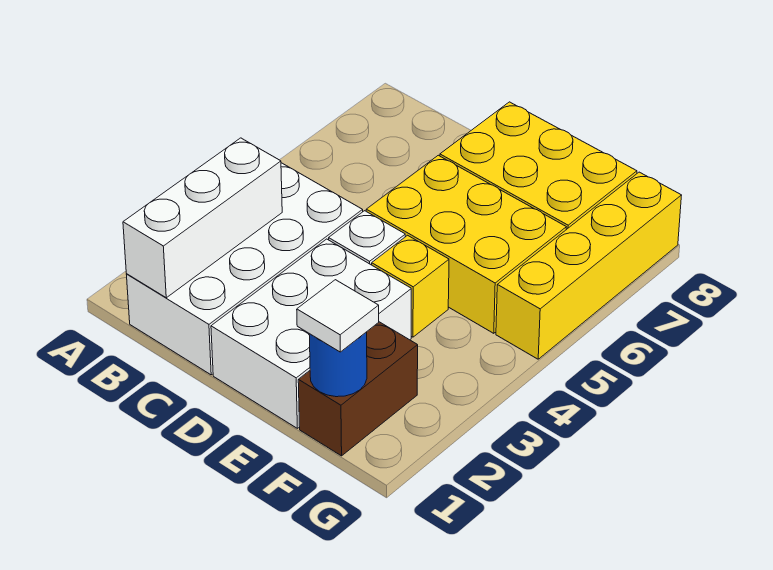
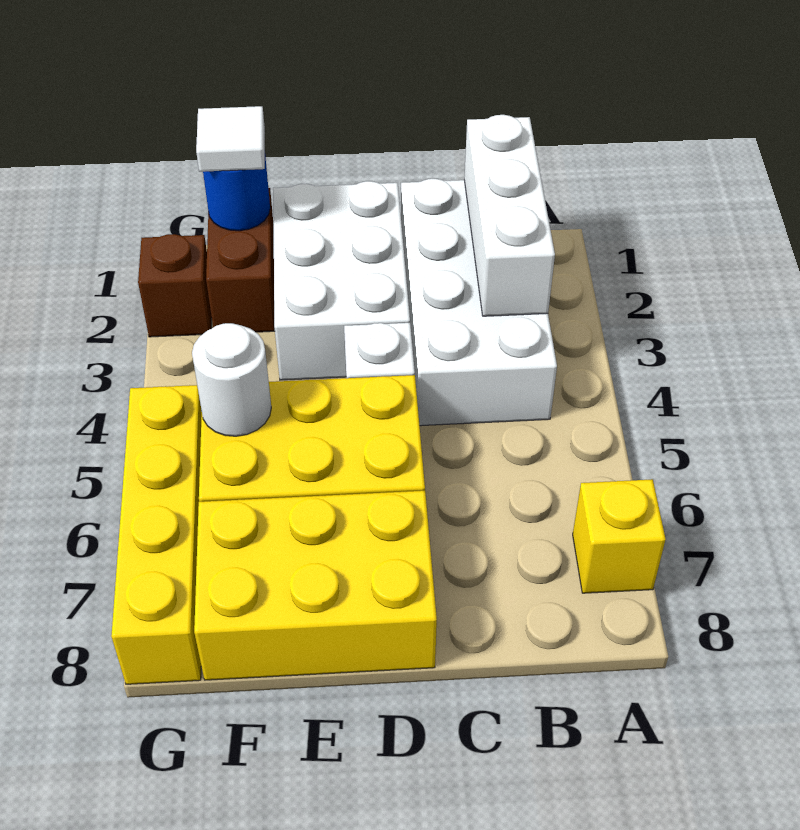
yellow 1x1 brick [372,235,449,337] -> yellow 1x1 brick moved to [573,479,666,593]
none -> white 1x1 round brick [192,323,271,436]
none -> brown 1x1 brick [138,234,212,337]

